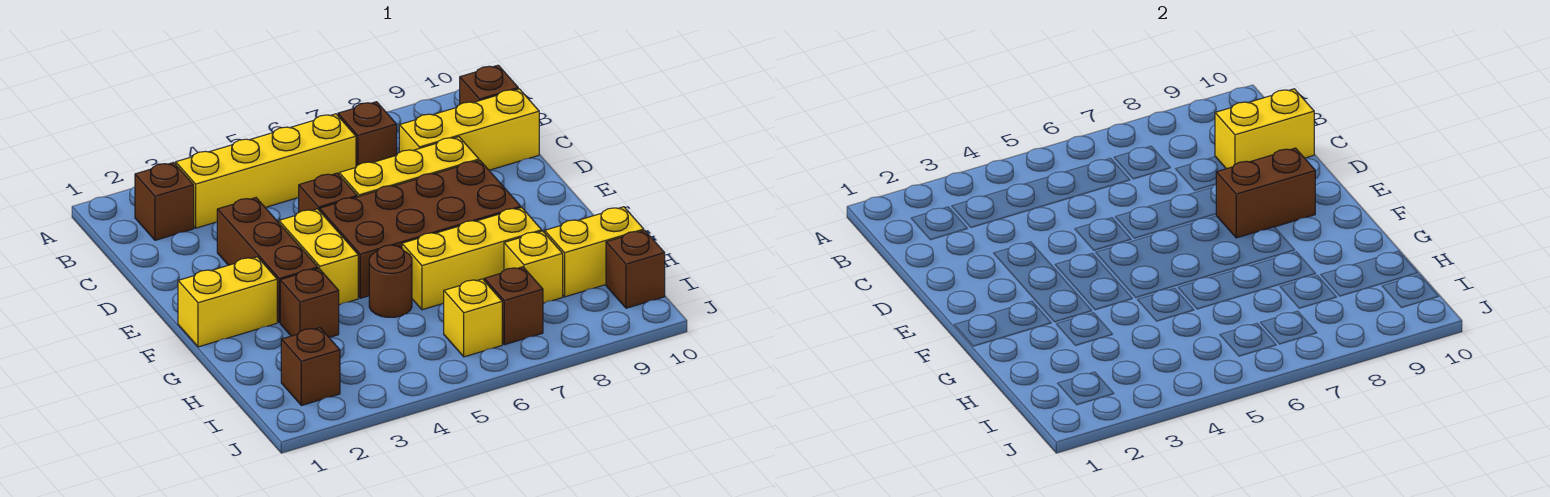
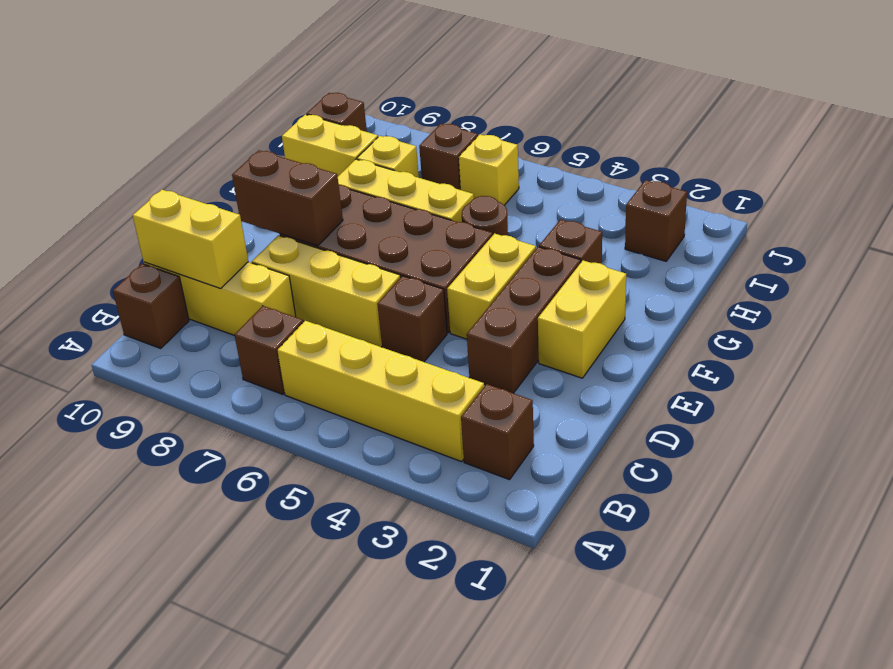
yellow 1x2 brick [178,257,277,347] -> yellow 1x2 brick turned to [538,260,626,378]

